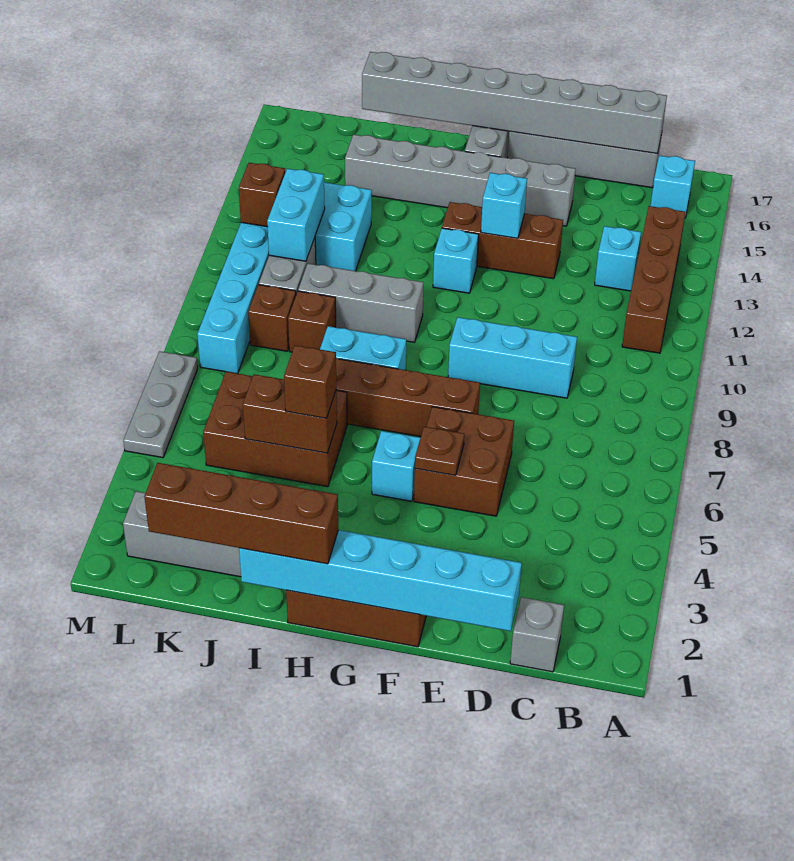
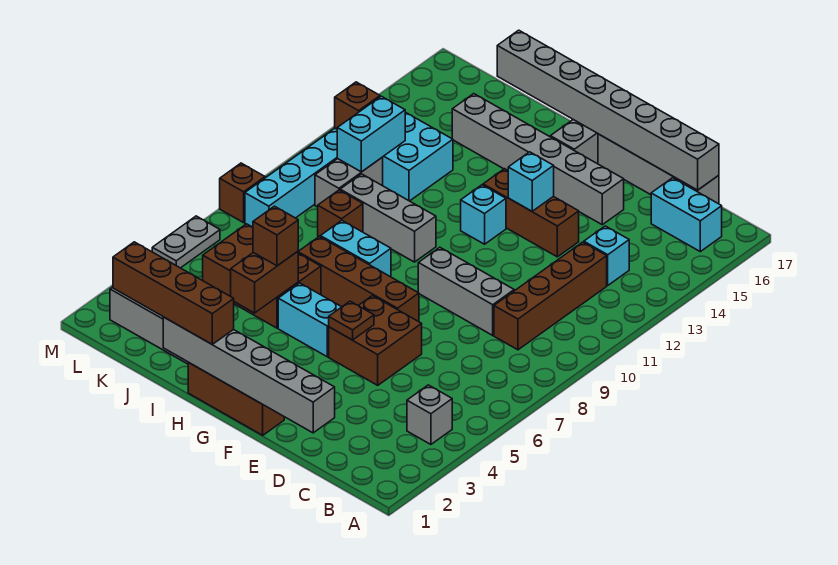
brown 1x4 brick [622,206,685,353] -> brown 1x4 brick moved to [494,242,607,350]
cyan 1x1 brick [651,155,695,218] -> cyan 1x2 brick [651,178,722,252]
grey 1x1 brick [510,597,564,672] -> grey 1x1 brick moved to [407,385,452,444]
cyan 1x6 brick [239,530,522,631] -> grey 1x6 brick [163,317,335,433]
cyan 1x3 brick [448,317,577,398] -> grey 1x3 brick [418,247,514,335]
cyan 1x1 brick [372,431,420,501] -> cyan 1x2 brick [278,283,341,357]
brown 1x2 brick [243,374,337,453] -> brown 1x2 brick turned to [231,251,298,313]
brown 1x1 brick [248,285,296,351] -> brown 1x1 brick moved to [220,163,265,223]
grey 1x3 plate [123,351,198,458] -> grey 1x2 plate [152,216,220,268]

